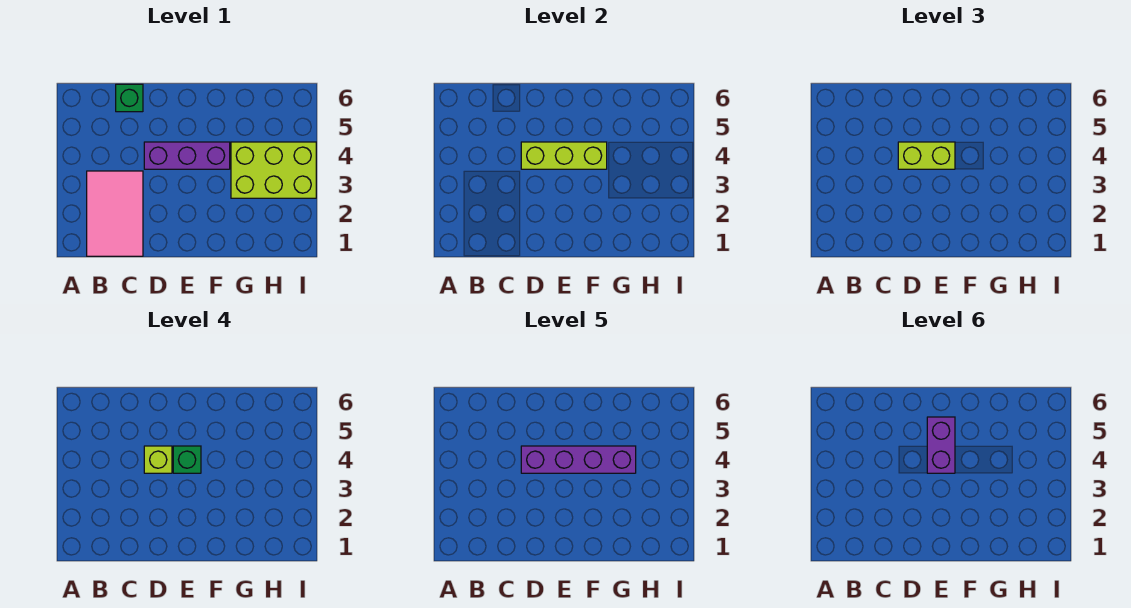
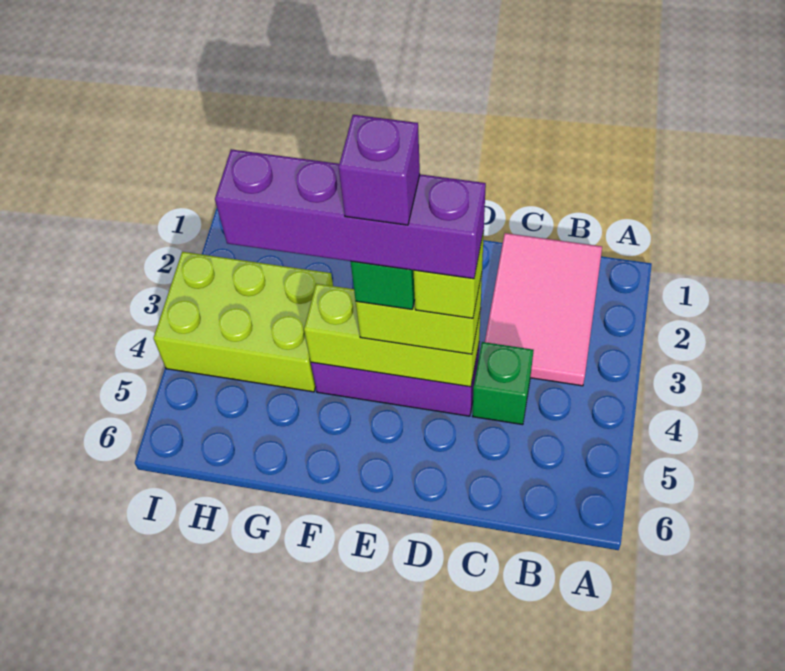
green 1x1 brick [116,84,143,112] -> green 1x1 brick moved to [473,342,534,425]
purple 1x2 brick [927,417,955,473] -> purple 1x1 brick [339,115,420,225]

